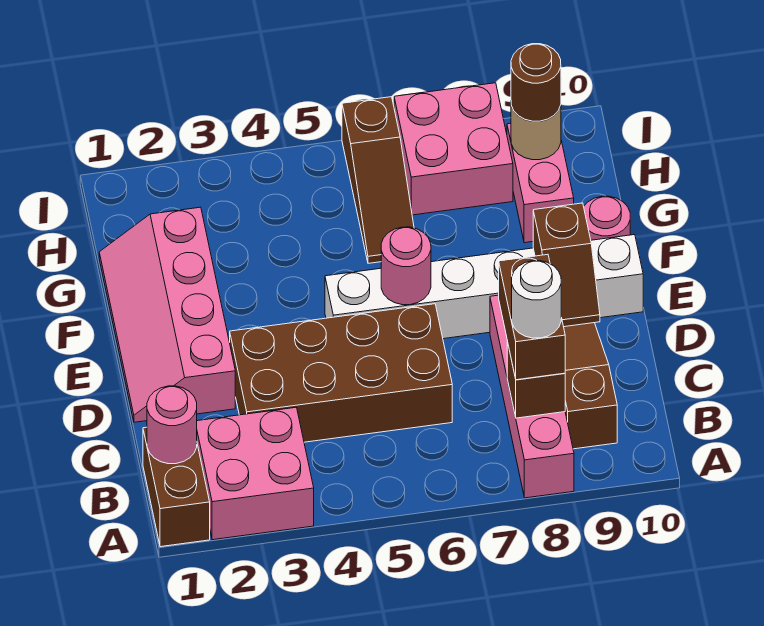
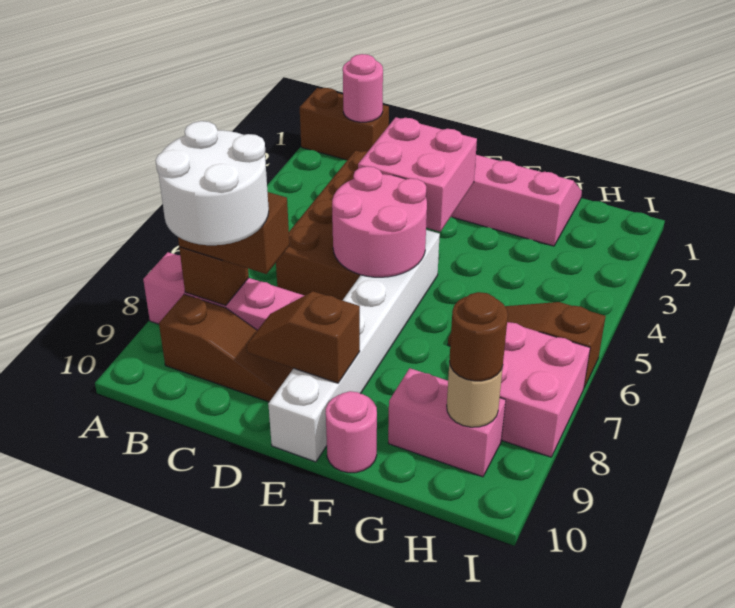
pink 2x2 brick [197,407,314,540] -> pink 2x2 brick moved to [358,117,477,232]
white 1x1 round brick [512,261,561,338] -> white 2x2 round brick [156,121,269,245]
pink 1x1 round brick [381,227,431,305] -> pink 2x2 round brick [332,166,427,277]

